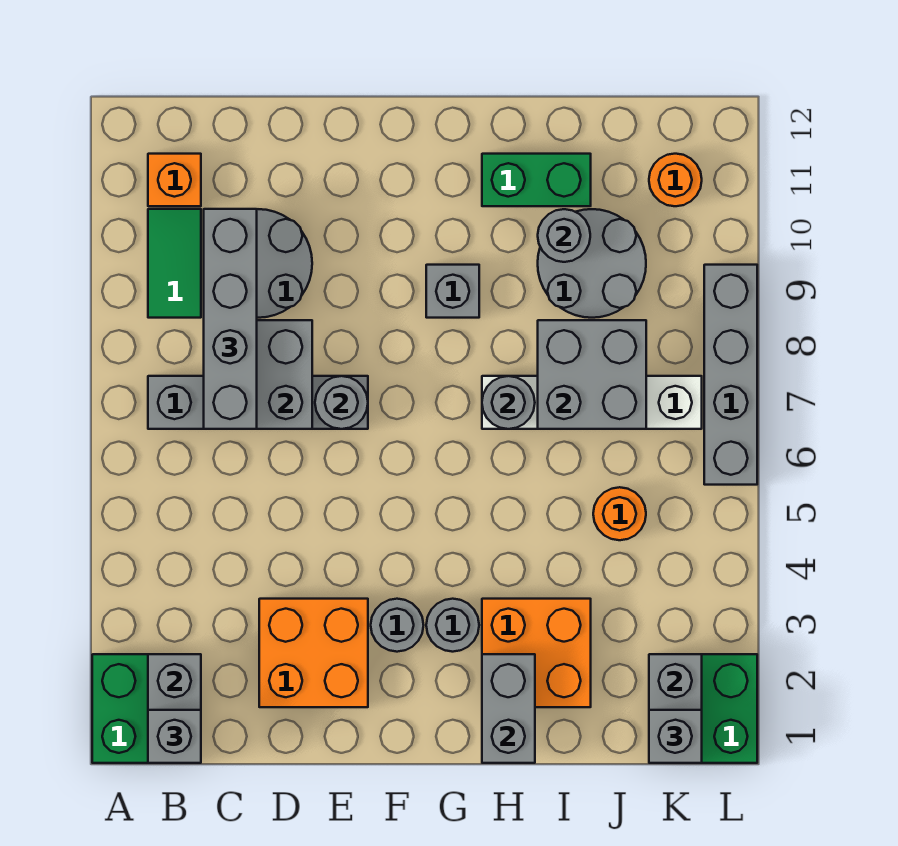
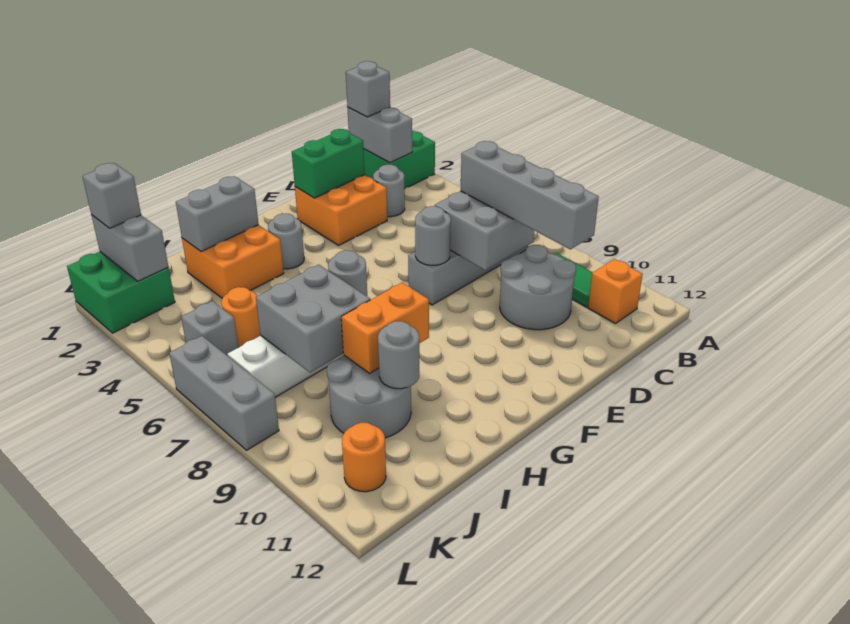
grey 1x1 round brick [371,599,424,652] -> grey 1x1 round brick moved to [373,165,405,217]
grey 1x1 brick [426,265,479,318] -> grey 1x1 brick moved to [181,301,238,356]
grey 1x2 brick [482,654,535,763] -> grey 1x2 brick turned to [176,176,259,252]
none -> orange 1x2 brick [341,283,429,373]
green 1x2 brick [482,154,591,206] -> green 1x2 brick moved to [292,129,365,198]
grey 1x4 brick [704,265,757,485] -> grey 1x3 brick [169,336,279,450]

